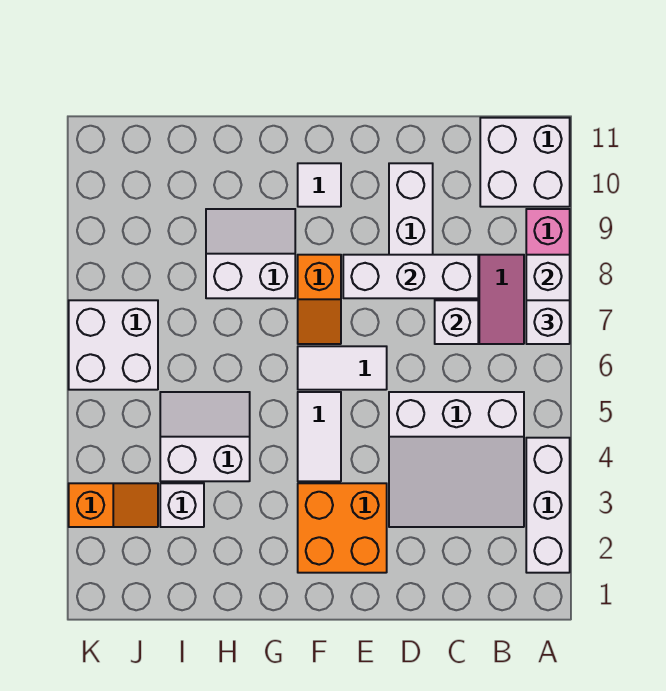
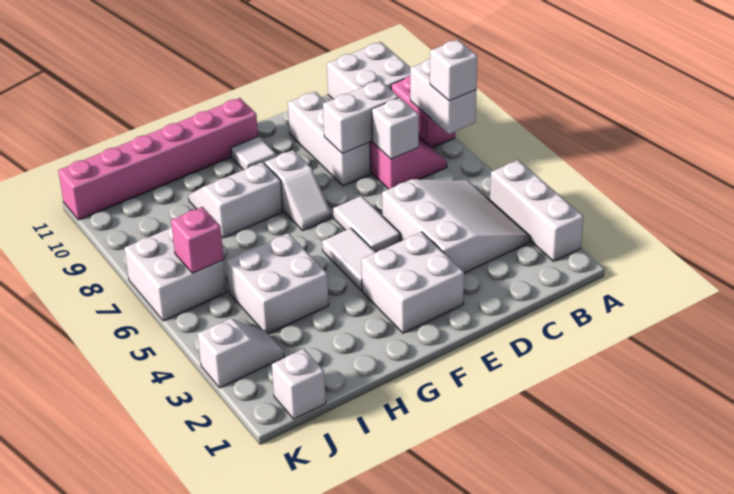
white 3x3 slope [389,392,524,527] -> white 3x3 slope turned to [382,179,530,273]
white 1x3 brick [343,255,478,298] -> white 1x2 brick [323,80,399,154]
orange 2x2 brick [298,483,387,573] -> white 2x2 brick [361,232,464,333]
white 1x2 tile [298,346,387,390] -> white 1x2 tile turned to [333,196,400,252]
orange 1x2 slope [298,255,341,344] -> white 1x2 slope [265,150,331,230]
none -> pink 1x6 brick [58,98,258,220]
white 2x2 slope [160,392,250,481] -> white 2x2 brick [226,233,329,334]
white 1x1 brick [160,483,204,527] -> white 1x1 brick moved to [272,349,326,419]
orange 1x2 slope [69,483,158,527] -> white 1x2 slope [198,318,284,388]
none -> pink 1x1 brick [171,207,224,273]

